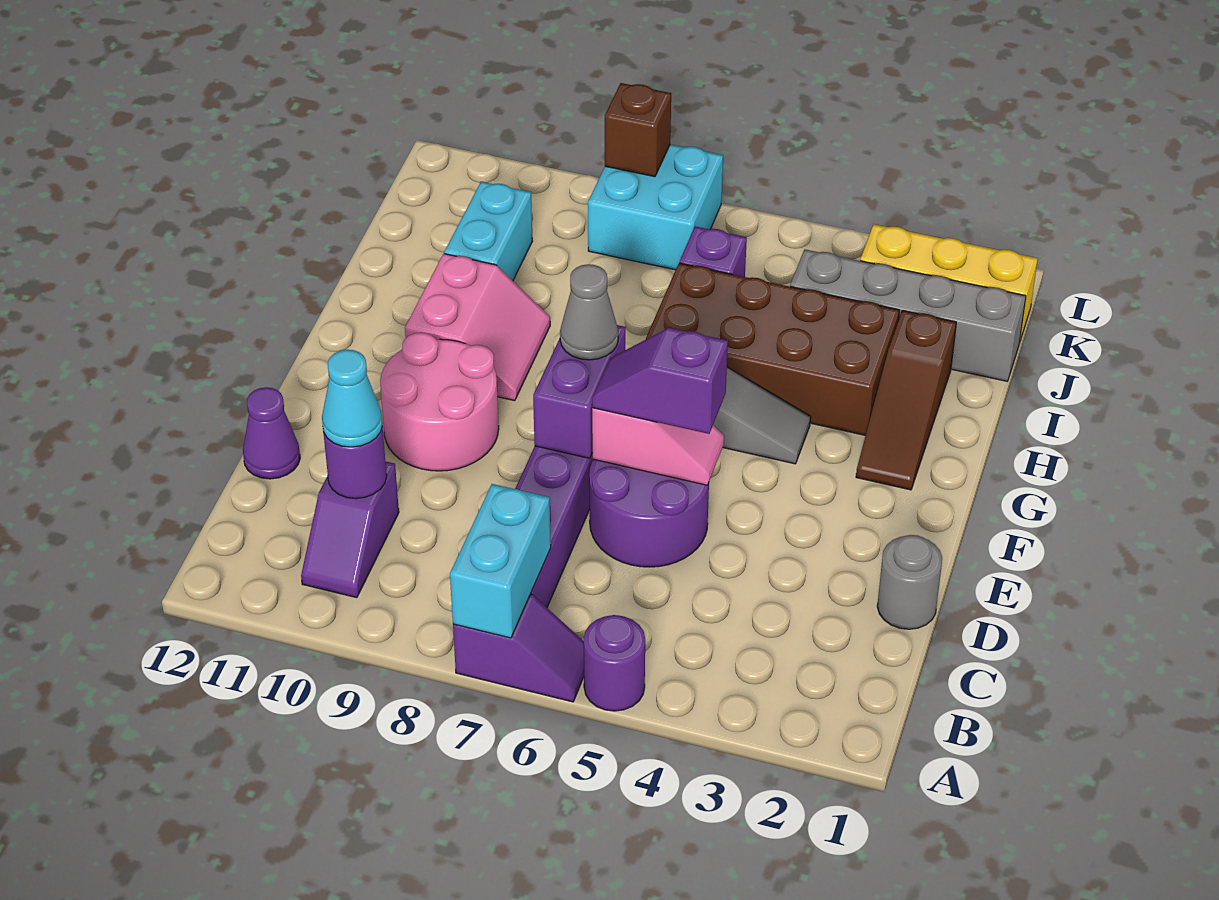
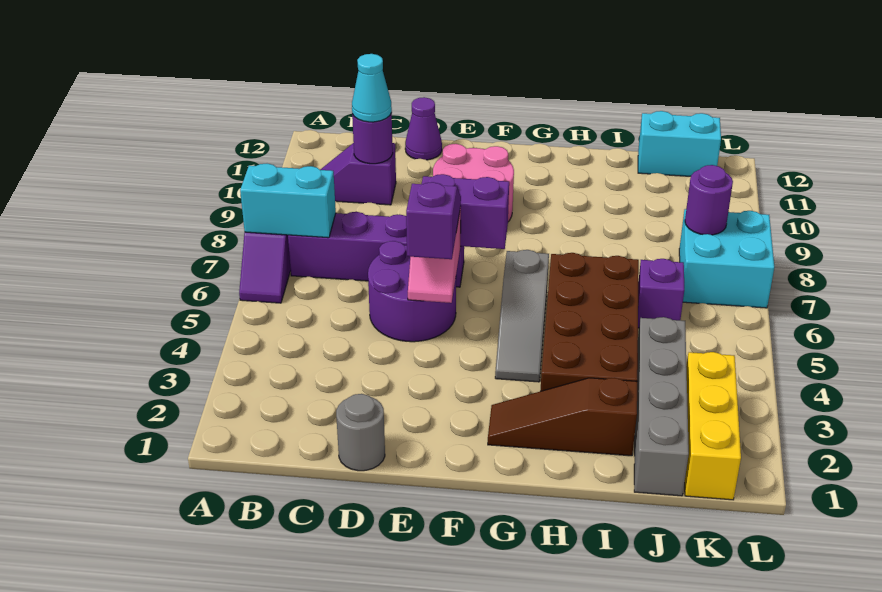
purple 1x1 round brick [584,615,645,711] -> purple 1x1 round brick moved to [685,165,733,235]
grey 1x1 cone [560,264,618,360] -> none
pink 2x2 slope [405,254,550,401] -> none
cyan 1x2 brick [444,182,532,281] -> cyan 1x2 brick moved to [638,111,721,176]
brown 1x1 brick [605,83,671,177] -> none

